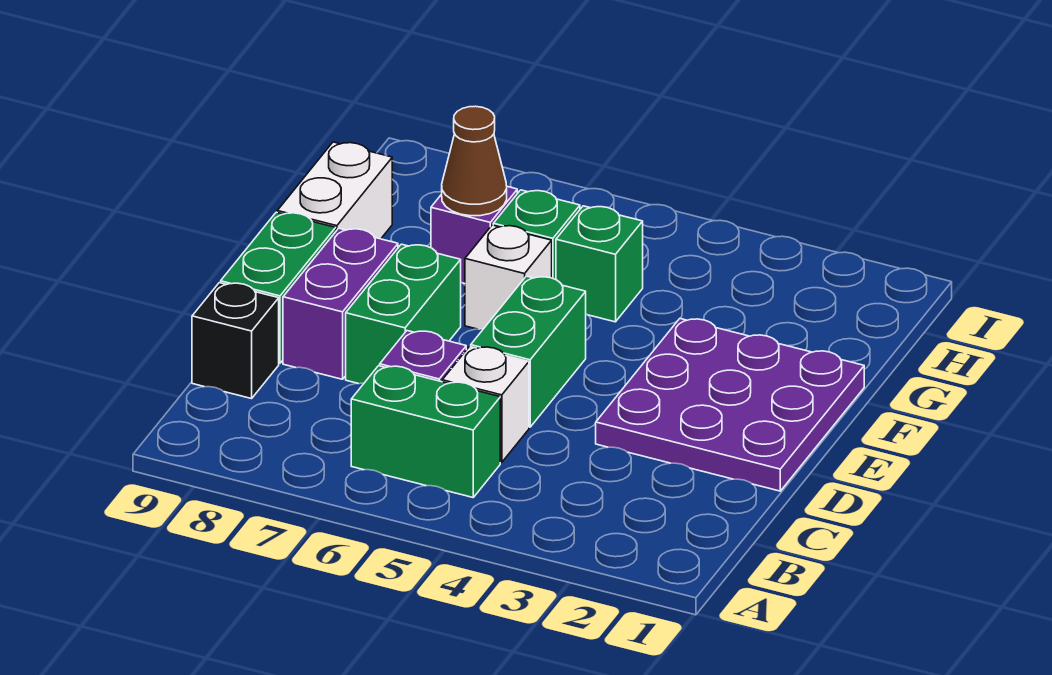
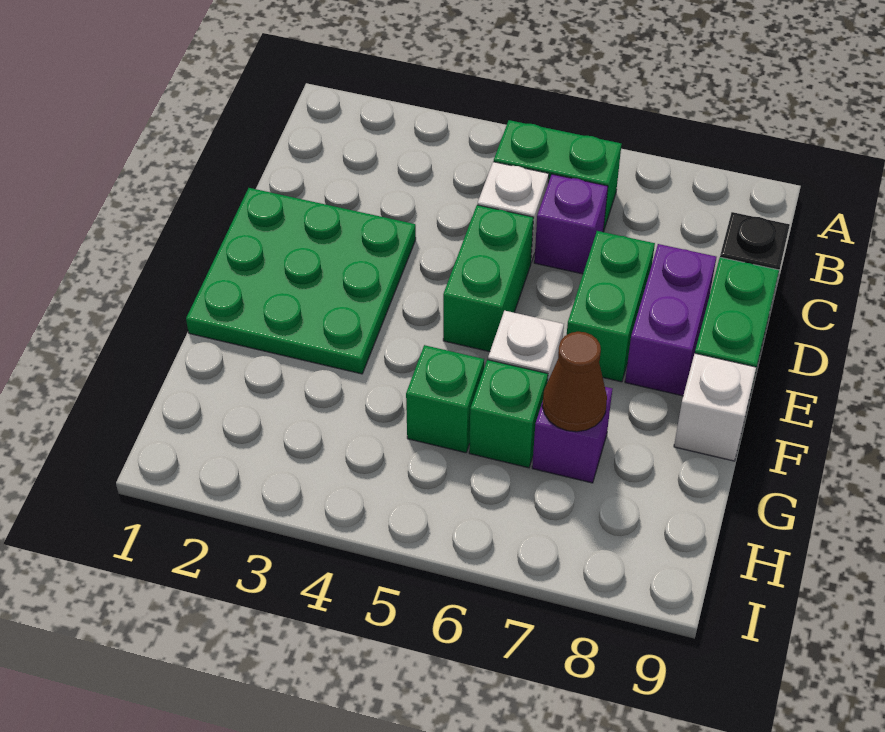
purple 3x3 plate [596,319,864,491] -> green 3x3 plate [186,188,416,374]
white 1x2 brick [277,142,392,239] -> white 1x1 brick [674,353,756,461]

